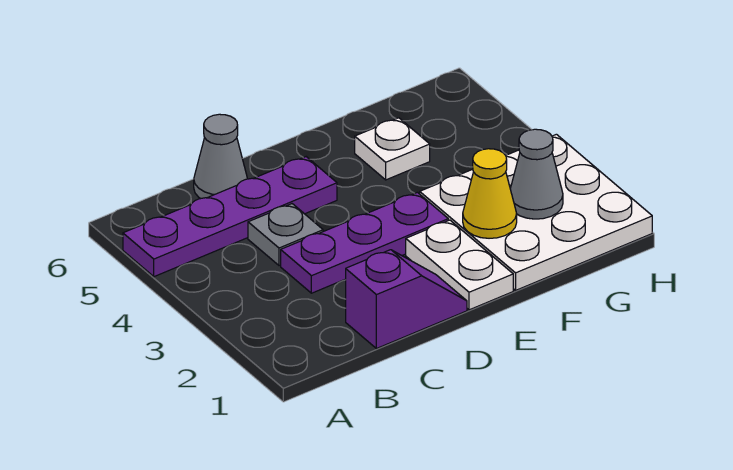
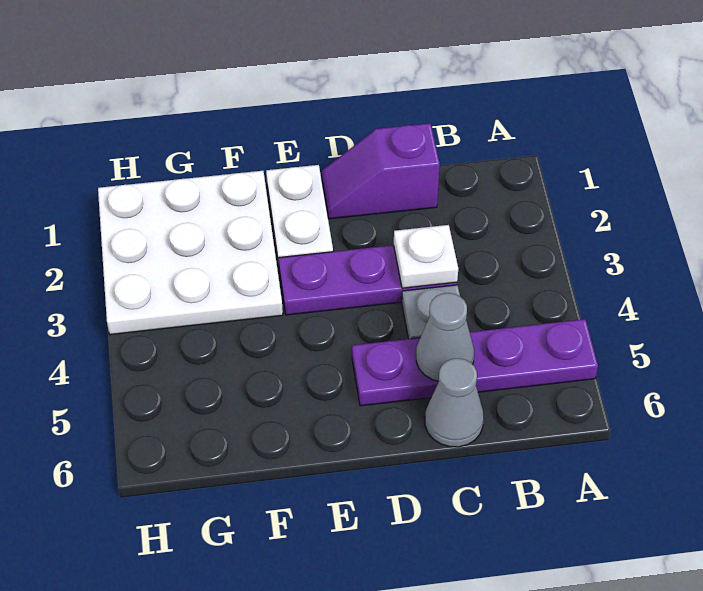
yellow 1x1 cone [463,149,517,238] -> none
white 1x1 plate [355,118,430,180] -> white 1x1 plate moved to [394,225,458,288]
grey 1x1 cone [510,129,563,219] -> grey 1x1 cone moved to [416,293,474,381]

